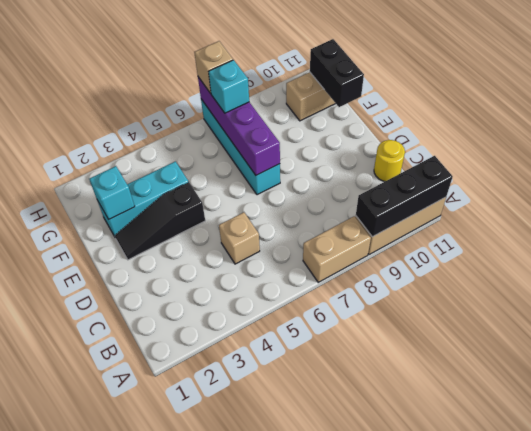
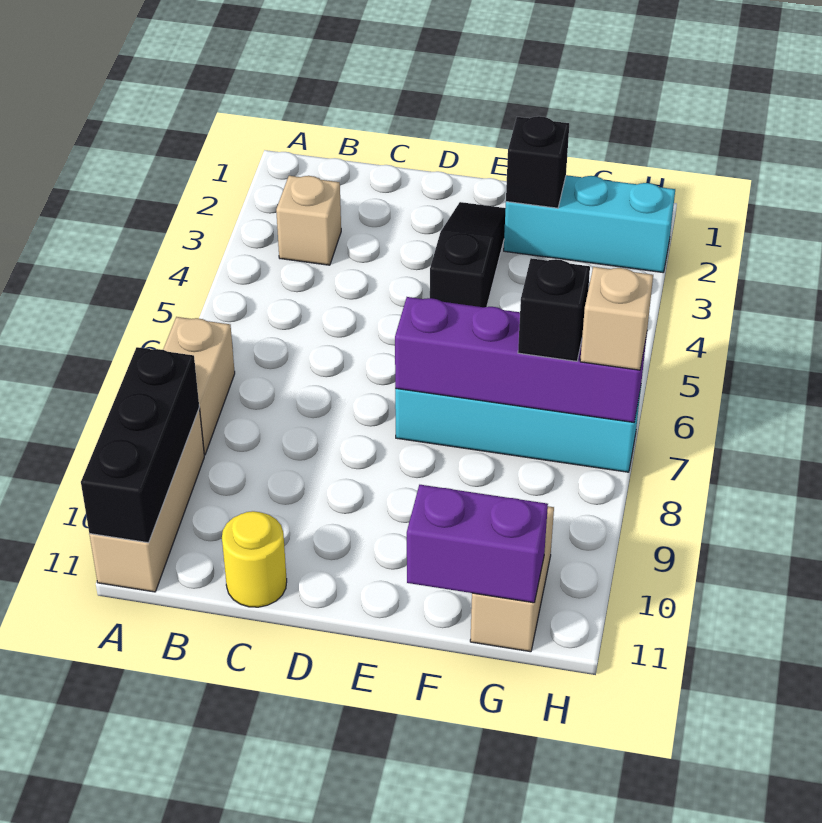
tan 1x1 brick [219,212,260,264] -> tan 1x1 brick moved to [276,176,341,265]
cyan 1x3 brick [98,161,188,236] -> cyan 1x3 brick turned to [504,175,675,272]
cyan 1x1 brick [89,166,135,219] -> black 1x1 brick [506,116,569,208]
black 1x2 brick [310,39,364,107] -> purple 1x2 brick [407,485,548,603]
cyan 1x1 brick [209,60,249,113] -> black 1x1 brick [518,258,590,361]

